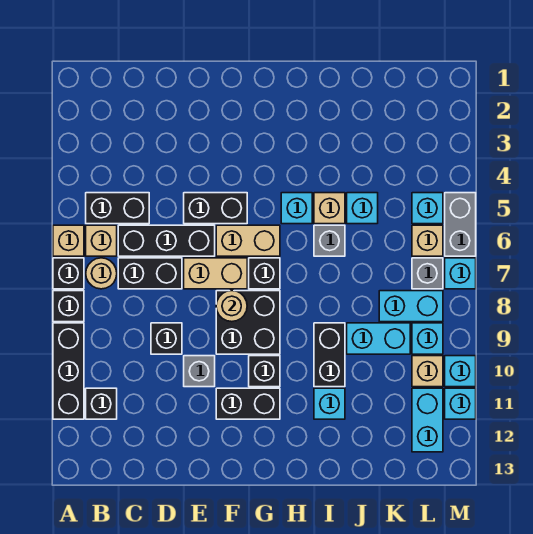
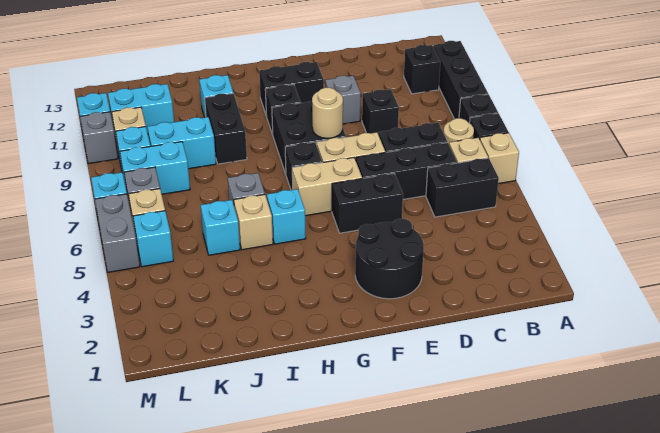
none -> black 2x2 round brick [355,219,424,299]
cyan 1x2 brick [412,388,443,452] -> cyan 1x2 brick turned to [108,84,174,134]
cyan 1x1 brick [445,356,476,387] -> grey 1x1 brick [80,112,118,164]

